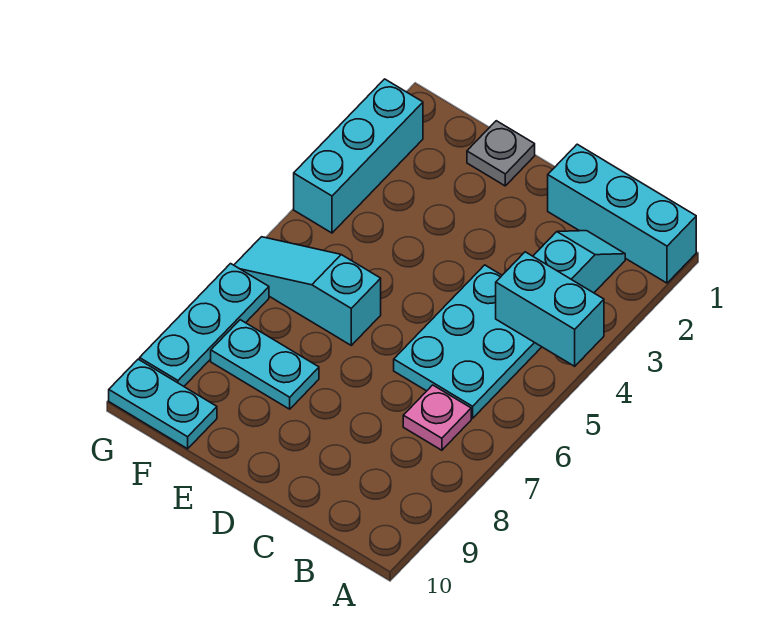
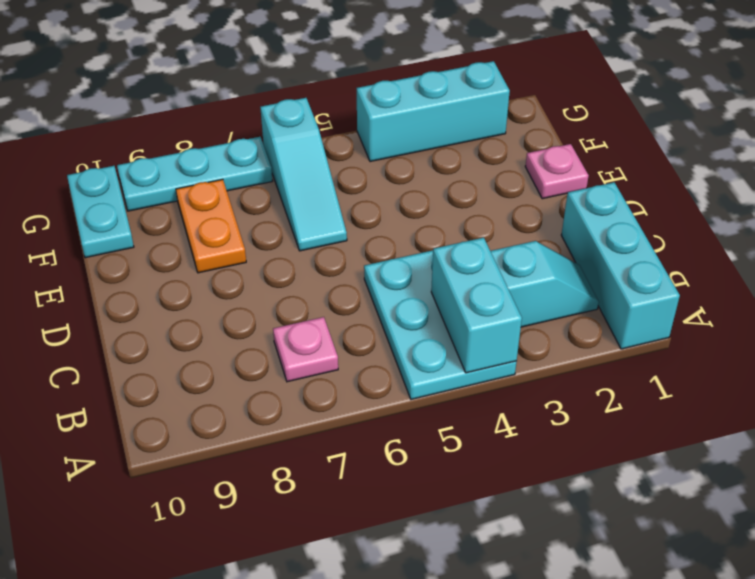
cyan 2x3 plate [394,265,541,418] -> cyan 2x3 plate turned to [364,250,517,399]
grey 1x1 plate [467,121,535,186] -> pink 1x1 plate [525,144,589,199]
cyan 1x3 slope [234,237,381,345] -> cyan 1x3 slope turned to [260,98,347,251]
cyan 1x2 plate [211,320,319,409] -> orange 1x2 plate [176,179,246,273]

